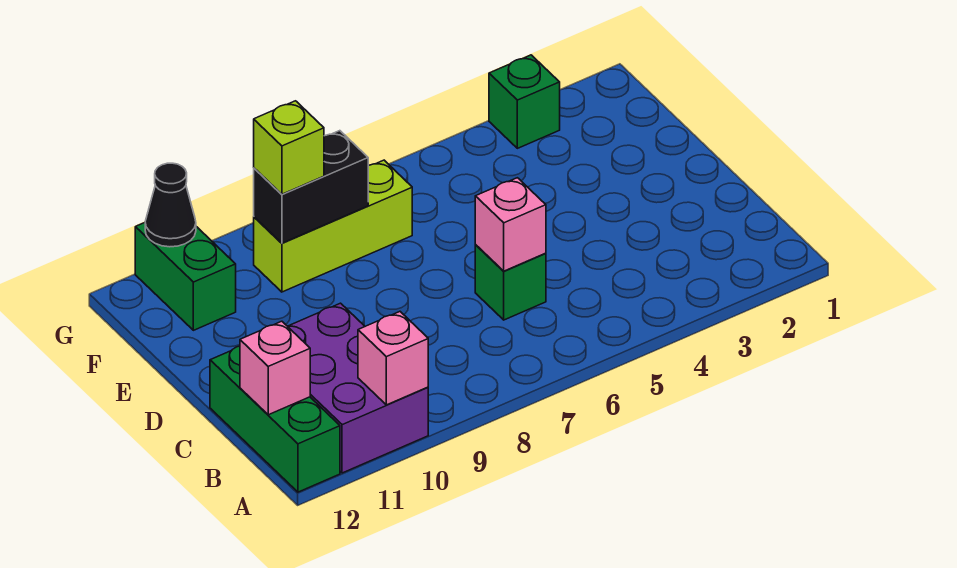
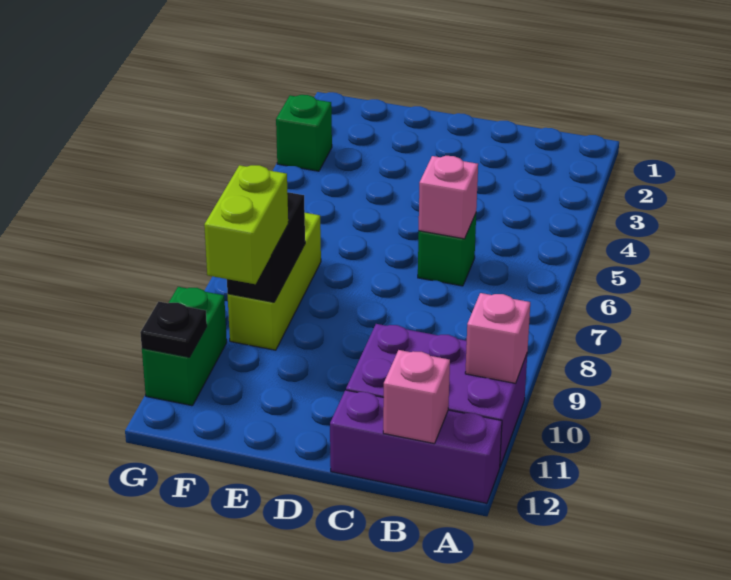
green 1x3 brick [210,346,340,492] -> purple 1x3 brick [330,390,502,504]
lime 1x1 brick [254,101,324,194] -> lime 1x2 brick [204,165,288,284]
green 1x2 brick [135,223,236,330] -> green 1x2 brick turned to [142,287,227,406]
black 1x1 cone [145,163,196,247] -> black 1x1 plate [140,302,207,357]

